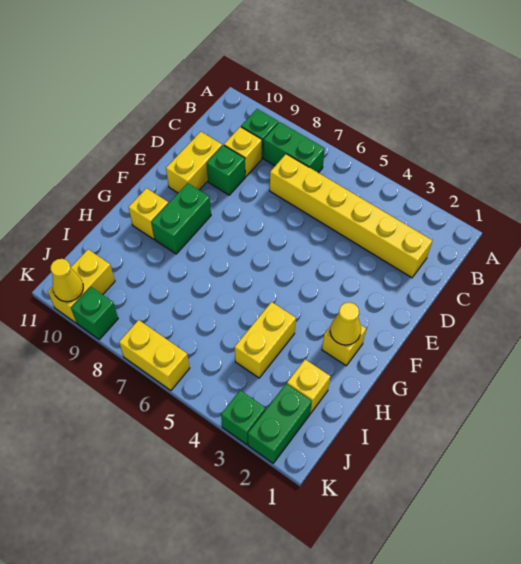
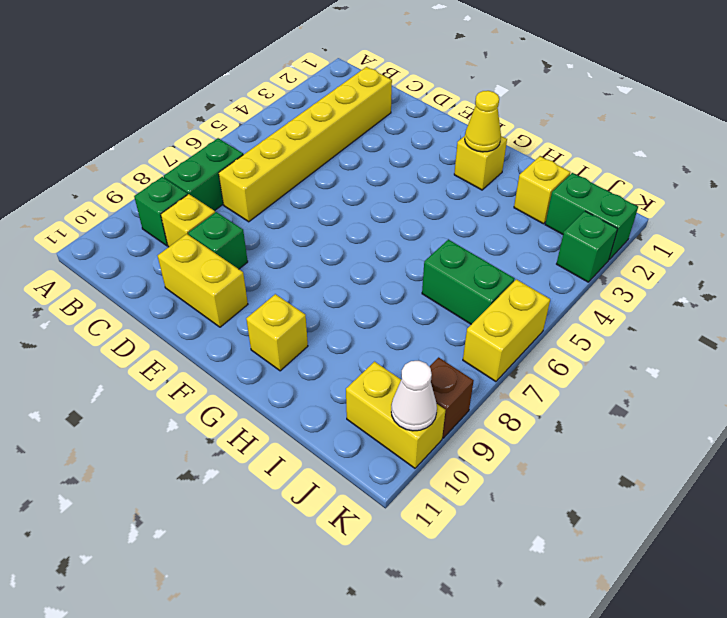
green 1x2 brick [151,183,211,254] -> green 1x2 brick moved to [422,240,515,324]
yellow 1x2 brick [235,302,296,378] -> none
green 1x1 brick [71,287,118,340] -> brown 1x1 brick [429,357,474,438]
yellow 1x1 cone [51,259,83,302] -> white 1x1 cone [391,361,437,431]

